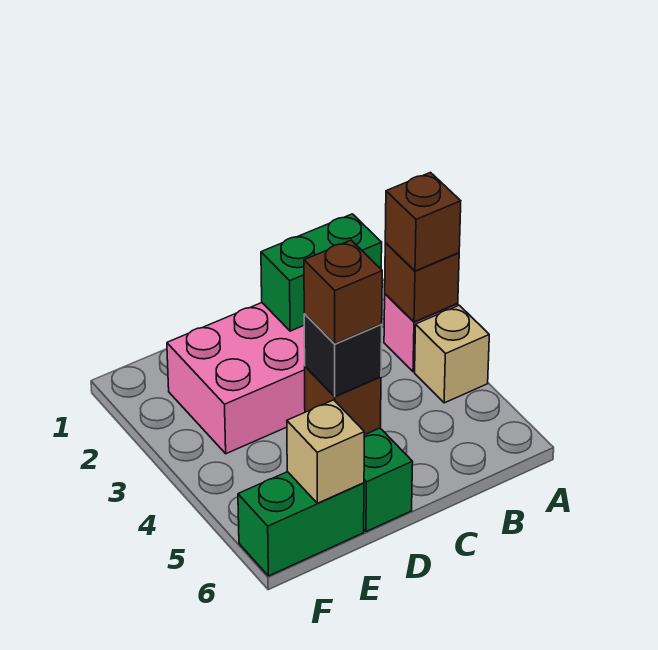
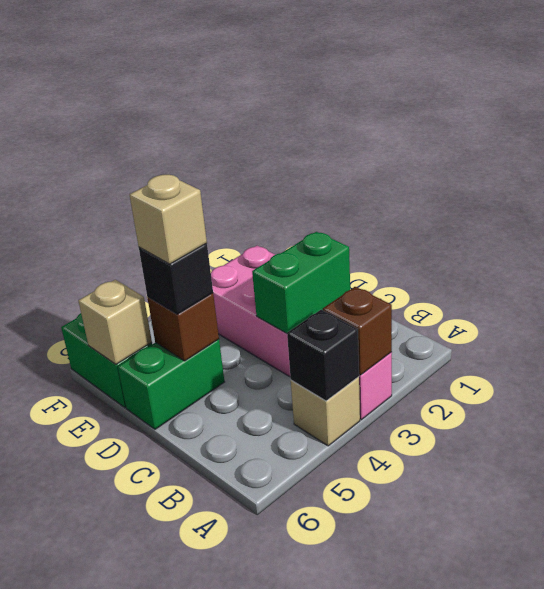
brown 1x1 brick [385,173,461,271] -> none
none -> black 1x1 brick [287,310,359,401]
green 1x2 brick [261,214,382,331] -> green 1x2 brick turned to [252,232,350,333]
brown 1x1 brick [304,240,382,344] -> tan 1x1 brick [129,175,207,264]

